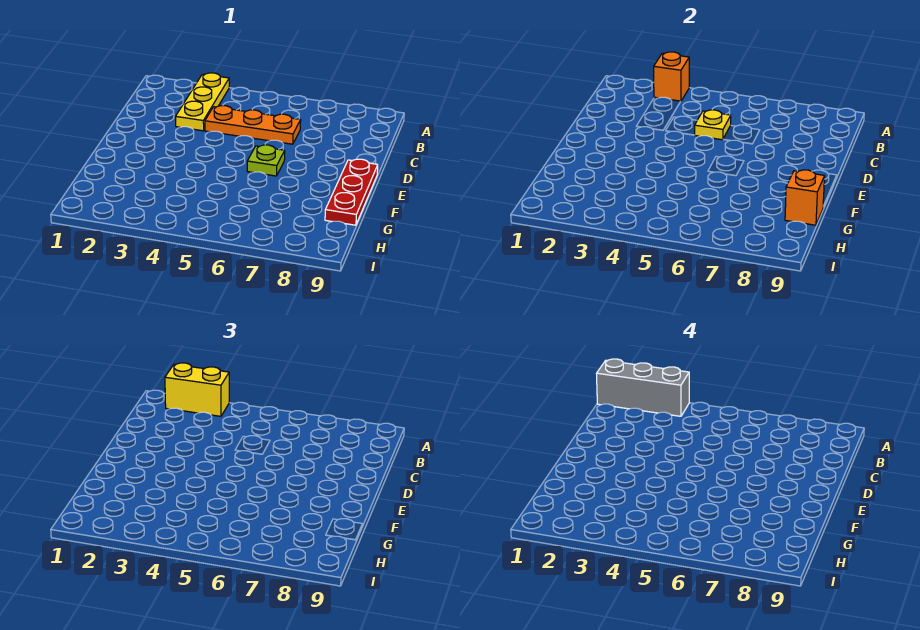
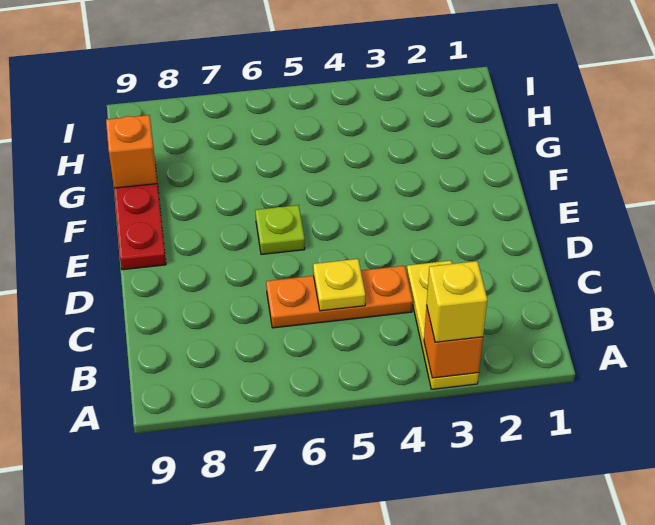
grey 1x3 brick [597,359,689,416] -> none
yellow 1x2 brick [165,363,229,416] -> yellow 1x1 brick [427,261,487,342]

